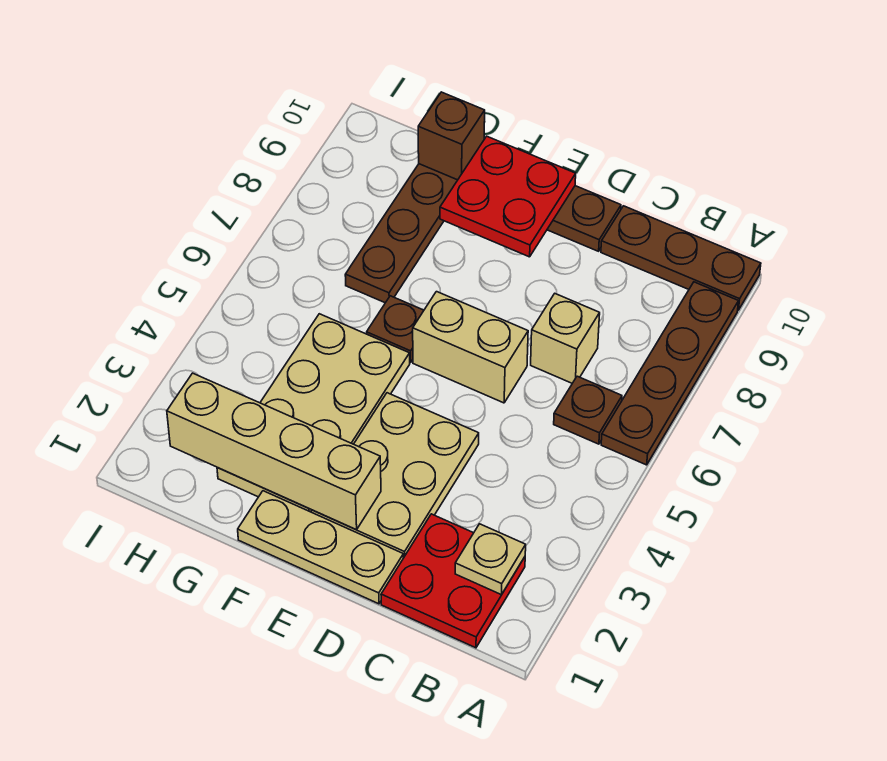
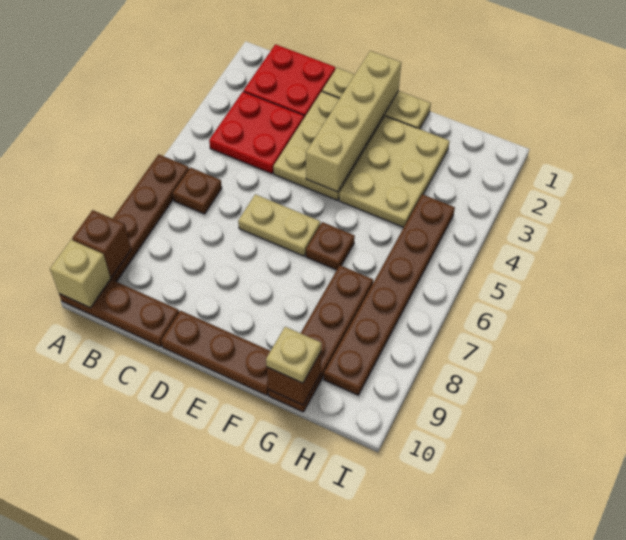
none -> brown 1x1 brick [72,210,131,277]
tan 1x1 plate [455,524,526,595] -> tan 1x1 plate moved to [266,327,321,383]
tan 1x1 brick [531,294,600,383] -> tan 1x1 brick moved to [50,240,111,308]
tan 1x2 brick [413,292,528,403] -> tan 1x2 plate [238,194,320,256]
tan 1x4 brick [167,373,381,530] -> tan 1x4 brick turned to [306,51,401,192]
red 2x2 plate [440,136,576,257] -> red 2x2 plate moved to [209,92,304,174]
tan 2x4 plate [217,314,410,512] -> tan 2x3 plate [339,116,450,227]
none -> brown 1x6 plate [324,194,455,395]

